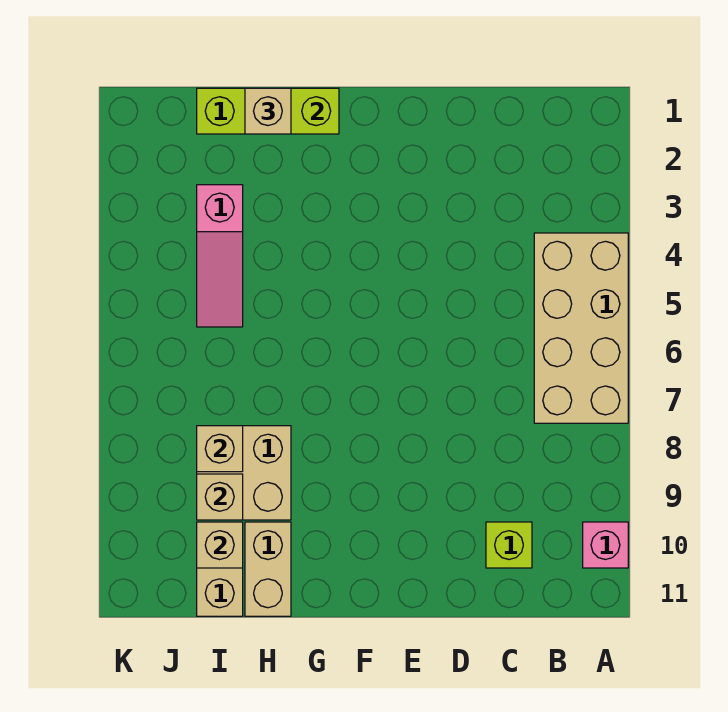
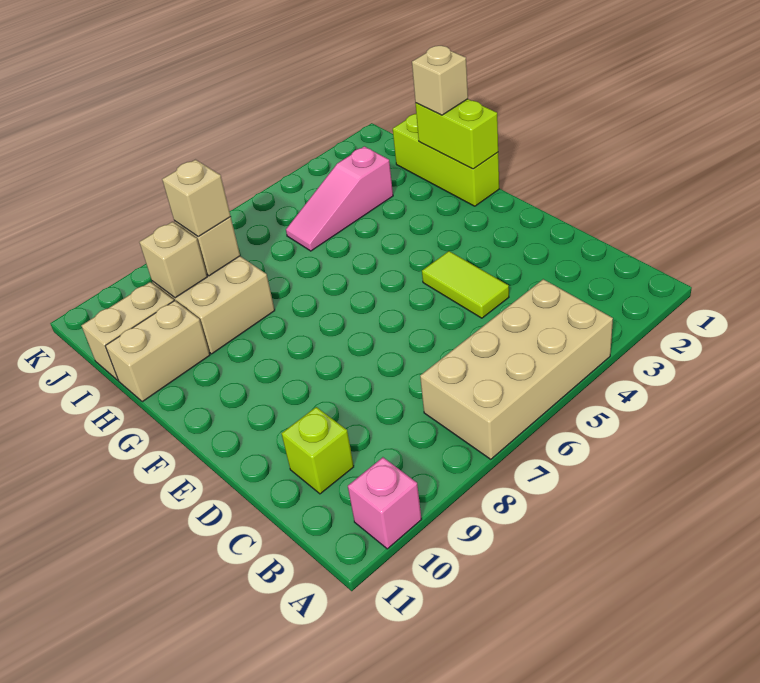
none -> lime 1x2 tile [422,251,509,318]
tan 1x1 brick [197,522,243,568] -> tan 1x1 brick moved to [162,160,231,237]

